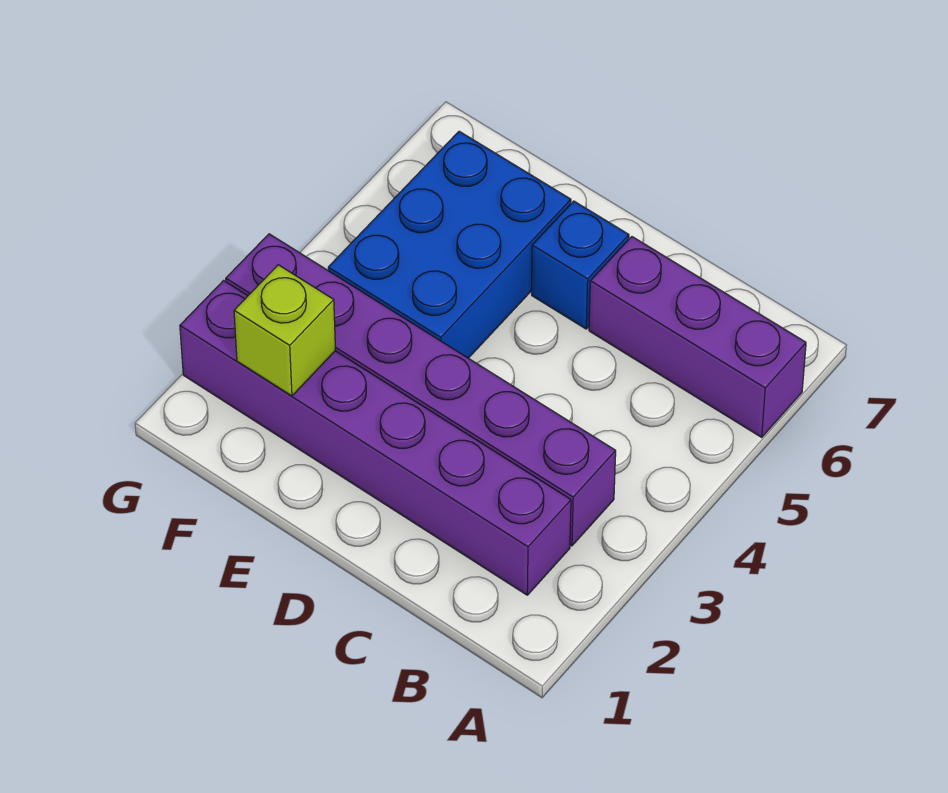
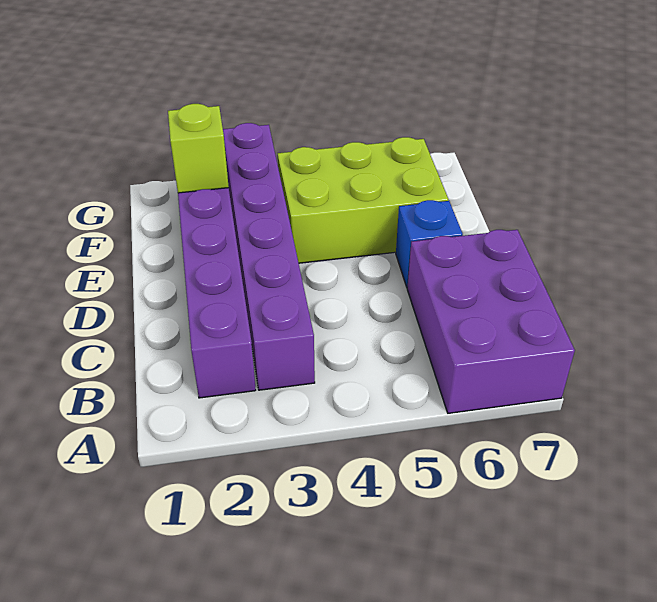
purple 1x3 brick [589,237,806,437] -> purple 2x3 brick [407,230,575,413]
blue 2x3 brick [328,131,571,358] -> lime 2x3 brick [278,137,448,263]

